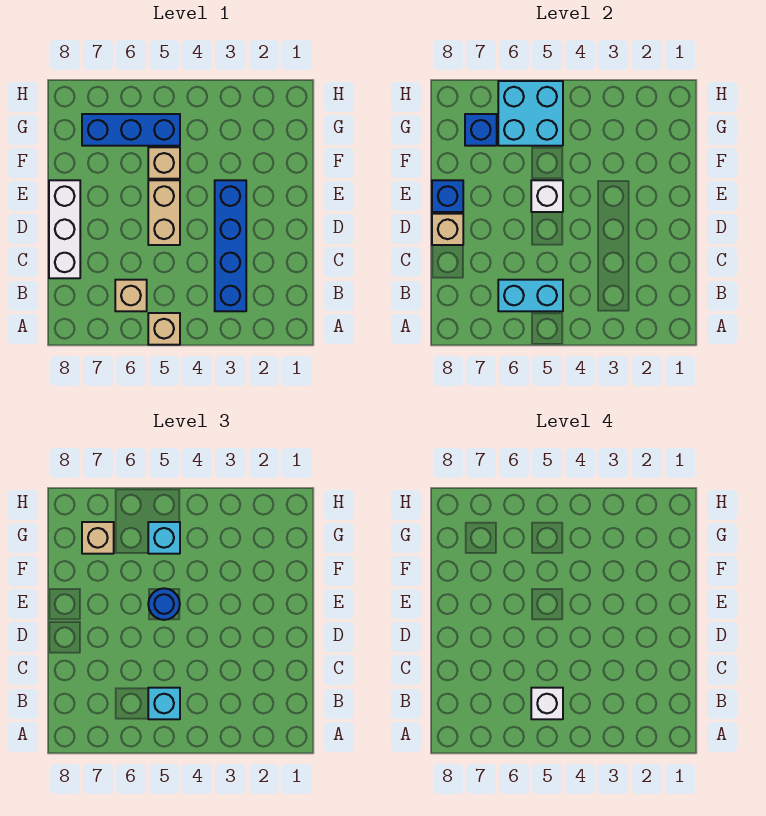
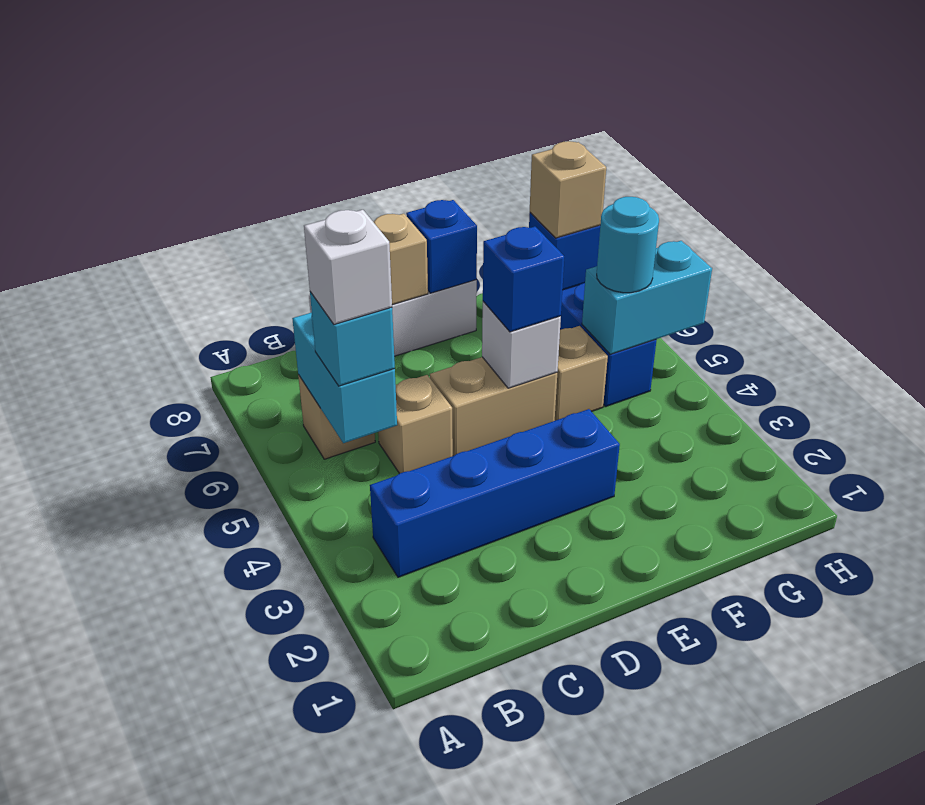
tan 1x1 brick [148,313,180,345] -> tan 1x1 brick moved to [378,375,453,473]
blue 1x1 round brick [148,588,180,620] -> blue 1x1 brick [483,226,564,332]
cyan 2x2 brick [498,81,563,146] -> cyan 1x2 brick [582,241,712,354]
cyan 1x1 brick [148,522,180,554] -> cyan 1x1 round brick [597,197,659,293]

